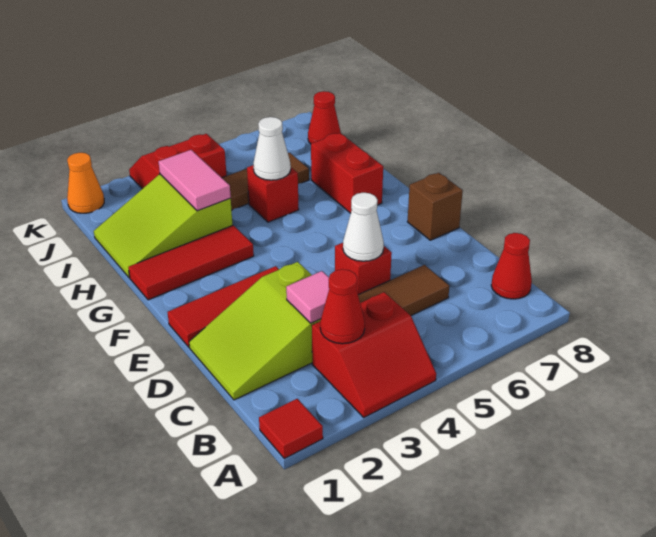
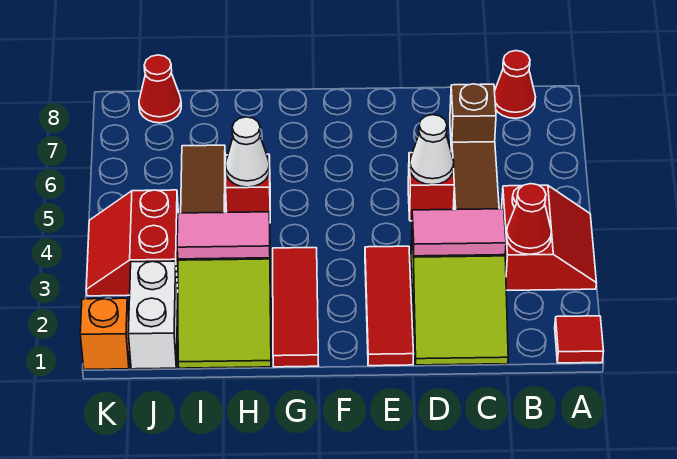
pink 1x1 tile [286,271,329,323] -> pink 1x2 tile [412,209,506,256]
brown 1x1 brick [408,173,463,240] -> brown 1x1 brick moved to [450,84,496,152]
red 1x2 brick [311,133,383,213] -> none
none -> white 1x2 brick [128,261,178,369]
orange 1x1 cone [67,153,104,213] -> orange 1x1 brick [80,298,130,370]

